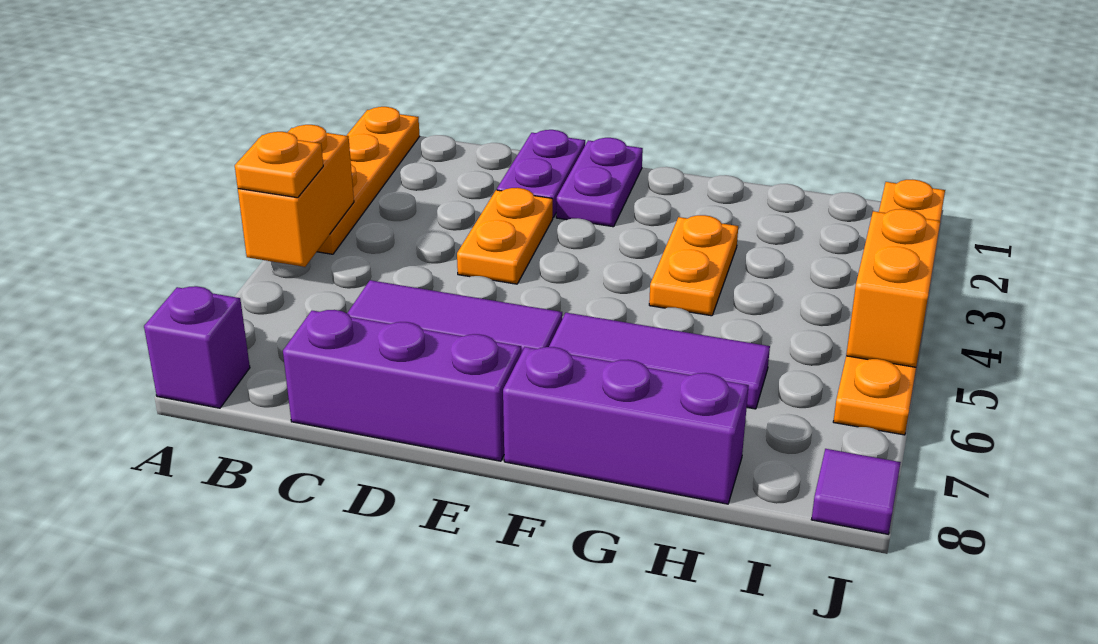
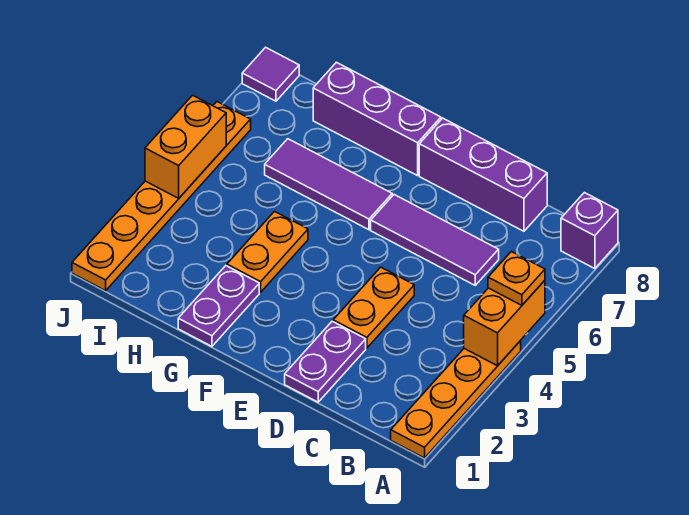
purple 1x2 plate [556,138,643,227] -> purple 1x2 plate moved to [178,266,259,346]

